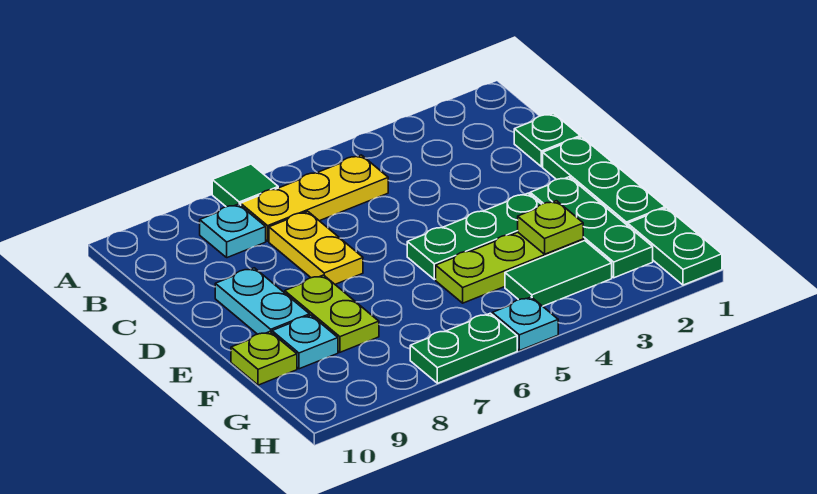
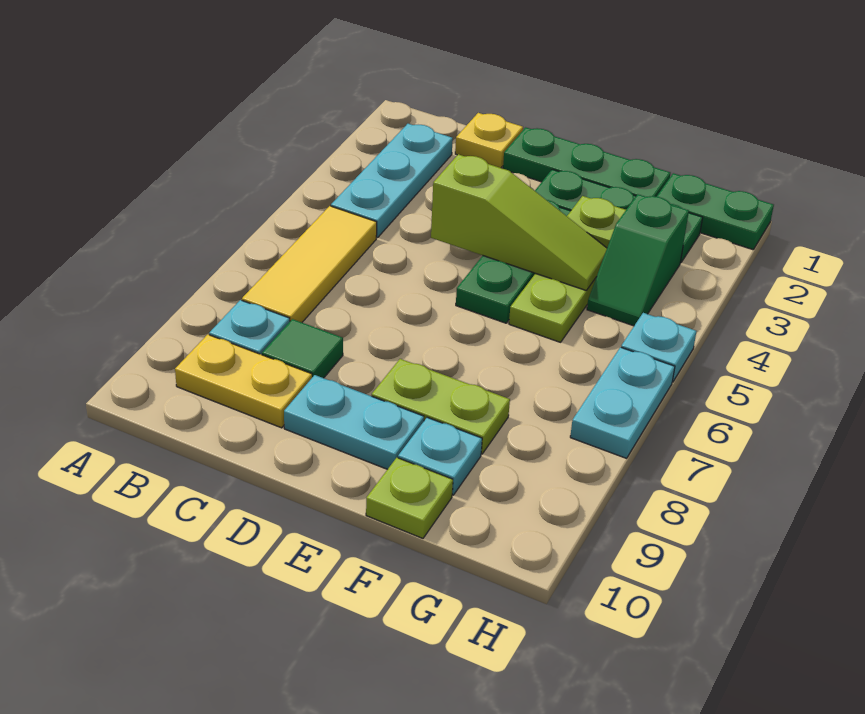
green 1x1 tile [212,164,278,207] -> green 1x1 tile moved to [262,319,343,378]
none -> cyan 1x3 plate [331,124,453,238]
yellow 1x3 plate [241,155,388,241] -> yellow 1x3 tile [242,206,377,322]
green 1x1 plate [514,113,580,167] -> yellow 1x1 plate [455,113,523,168]
yellow 1x2 plate [269,211,363,284] -> yellow 1x2 plate moved to [175,334,312,428]
none -> lime 1x3 slope [431,154,607,291]
green 1x2 tile [505,241,612,306] -> green 1x2 slope [587,194,689,326]
green 1x2 plate [410,313,517,383] -> cyan 1x2 plate [570,347,675,458]

